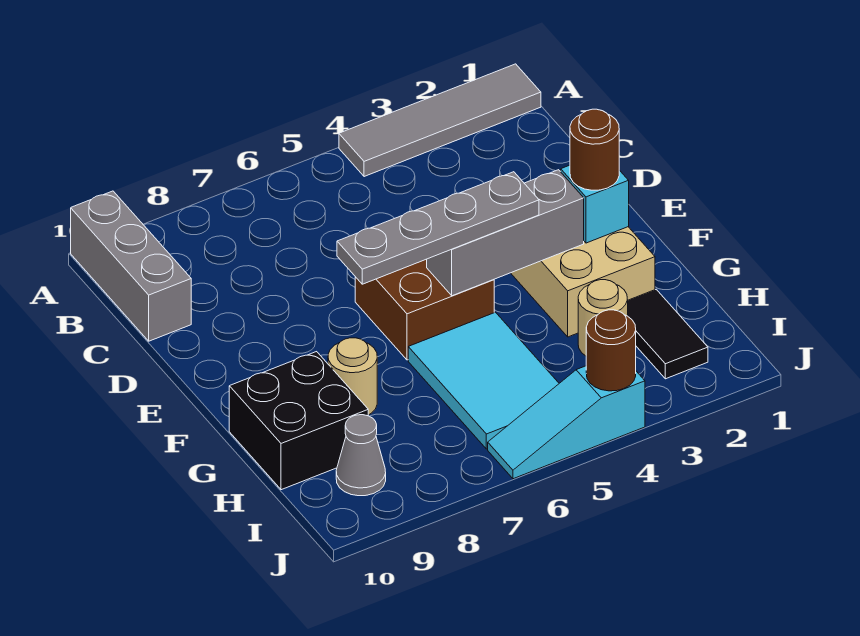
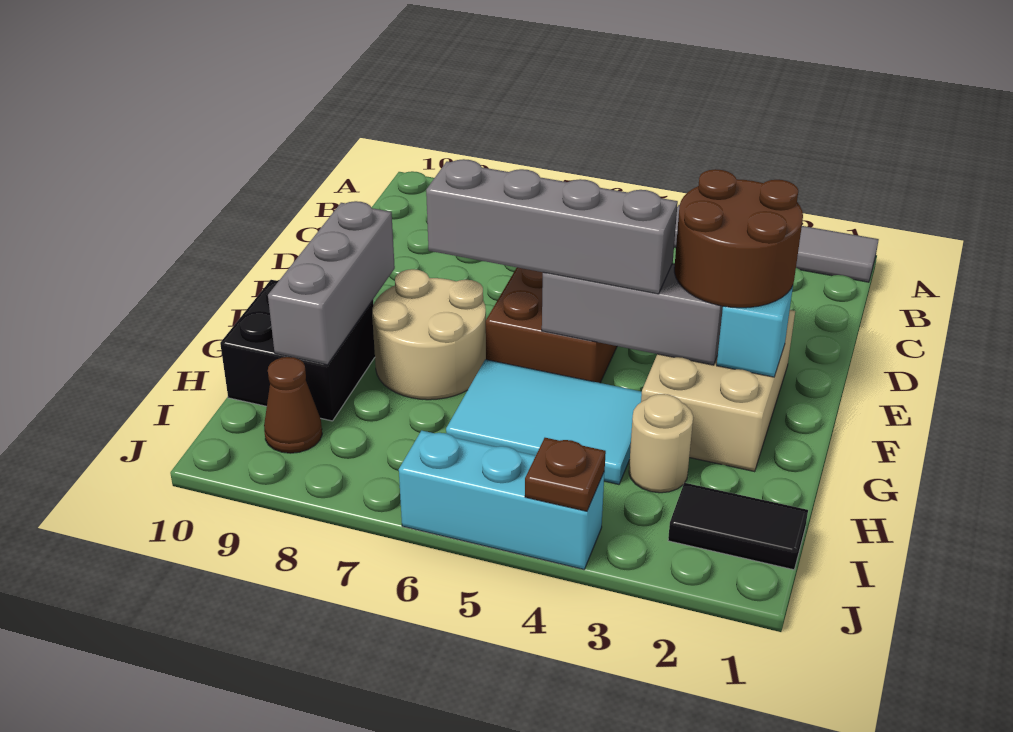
grey 1x3 brick [71,191,191,341] -> grey 1x3 brick moved to [268,201,395,365]
brown 1x1 round brick [570,109,619,190] -> brown 2x2 round brick [674,169,803,308]
grey 1x4 plate [337,172,539,284] -> grey 1x4 brick [426,159,678,294]
cyan 2x3 tile [408,312,559,449] -> cyan 2x3 tile turned to [446,359,642,484]
tan 1x1 round brick [328,338,377,415] -> tan 2x2 round brick [372,269,486,400]
black 1x2 tile [628,289,708,379] -> black 1x2 tile turned to [668,483,808,570]
grey 1x1 cone [336,415,386,496] -> brown 1x1 cone [264,357,322,453]
cyan 1x3 slope [488,366,645,479] -> cyan 1x3 brick [399,431,605,569]
brown 1x1 round brick [586,310,636,391] -> brown 1x1 plate [525,438,606,511]

